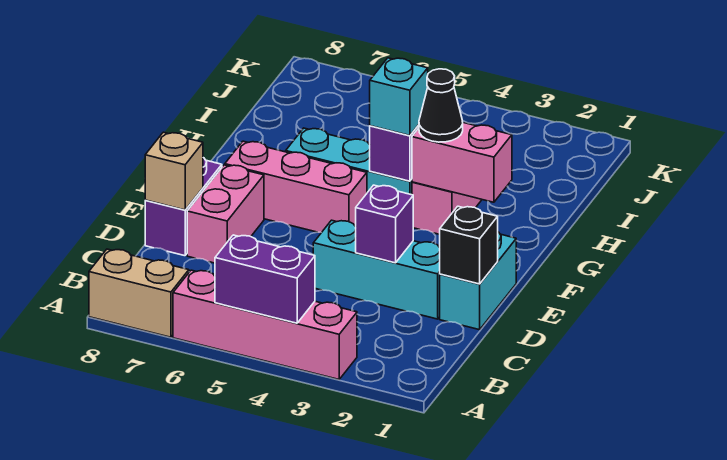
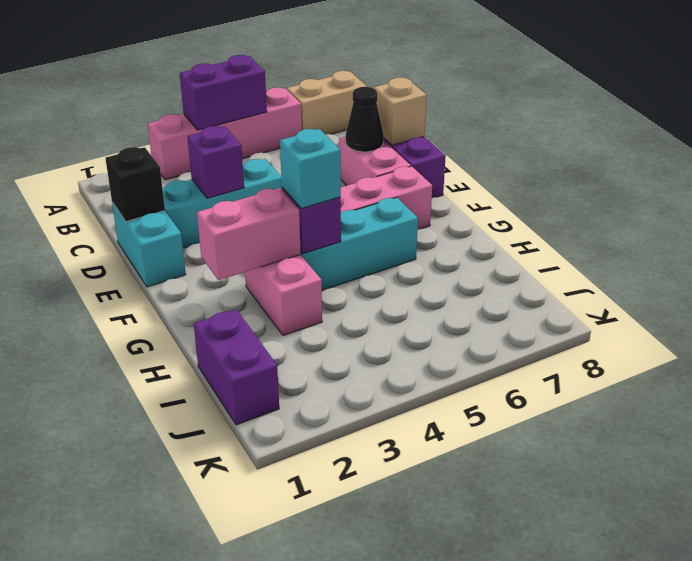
black 1x1 cone [419,69,463,142] -> black 1x1 cone moved to [346,87,384,152]
none -> purple 1x2 brick [194,309,279,425]

